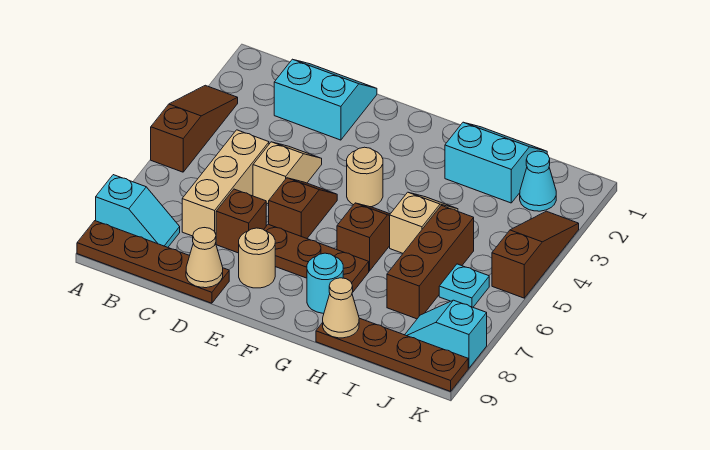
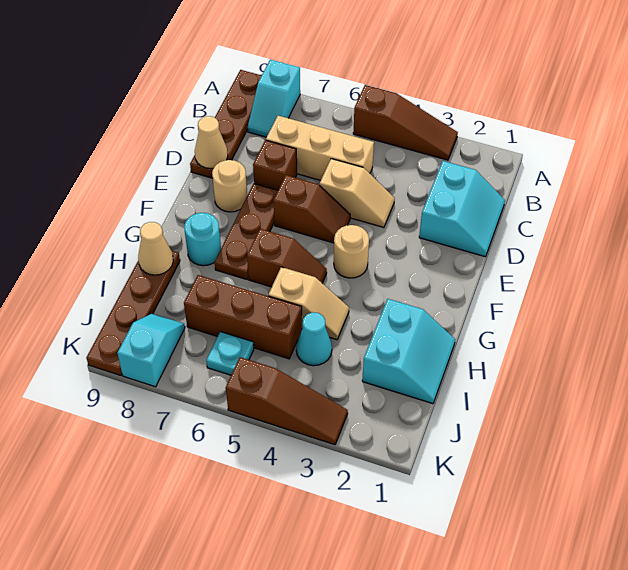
cyan 1x1 cone [520,151,556,211] -> cyan 1x1 cone moved to [296,312,332,366]

